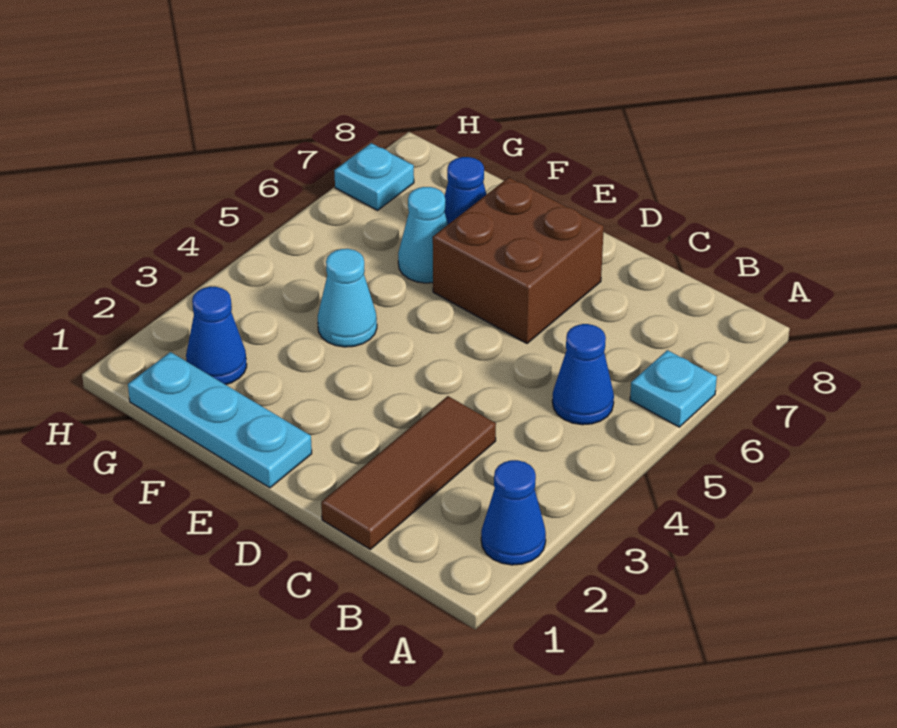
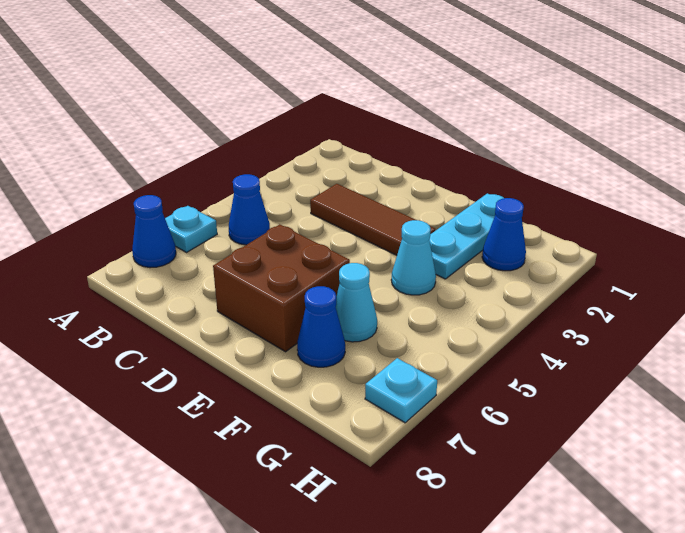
blue 1x1 cone [481,460,546,565] -> blue 1x1 cone moved to [132,195,176,268]
brown 1x3 tile [321,396,496,549] -> brown 1x3 tile turned to [310,184,435,255]
cyan 1x3 plate [128,352,312,488] -> cyan 1x3 plate turned to [429,193,504,279]

